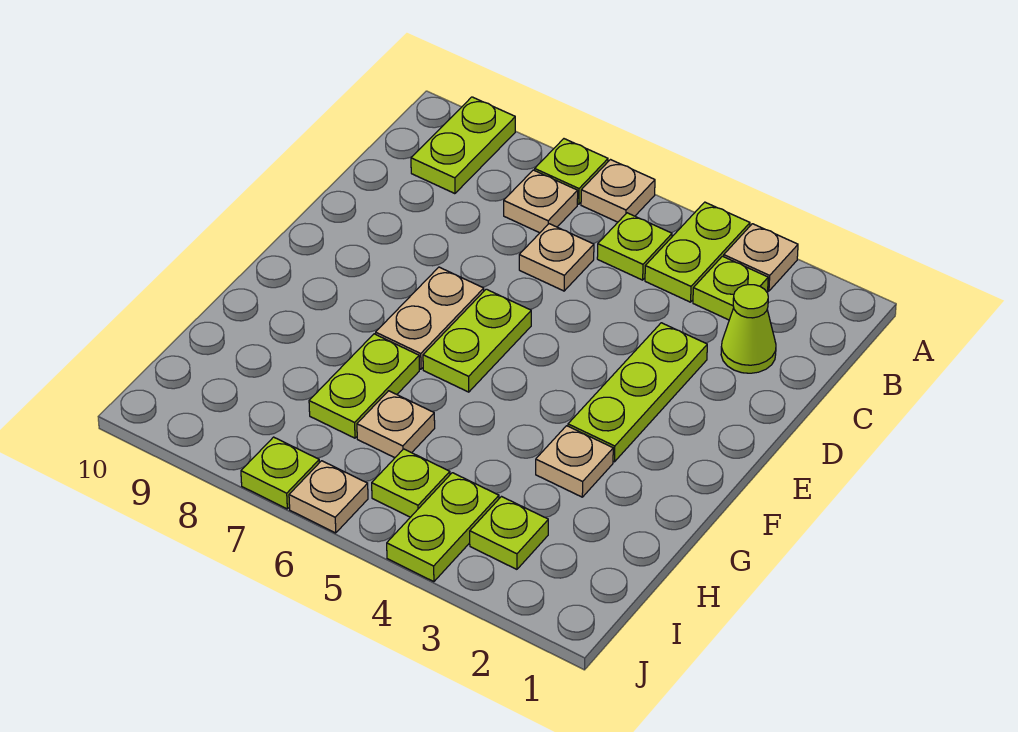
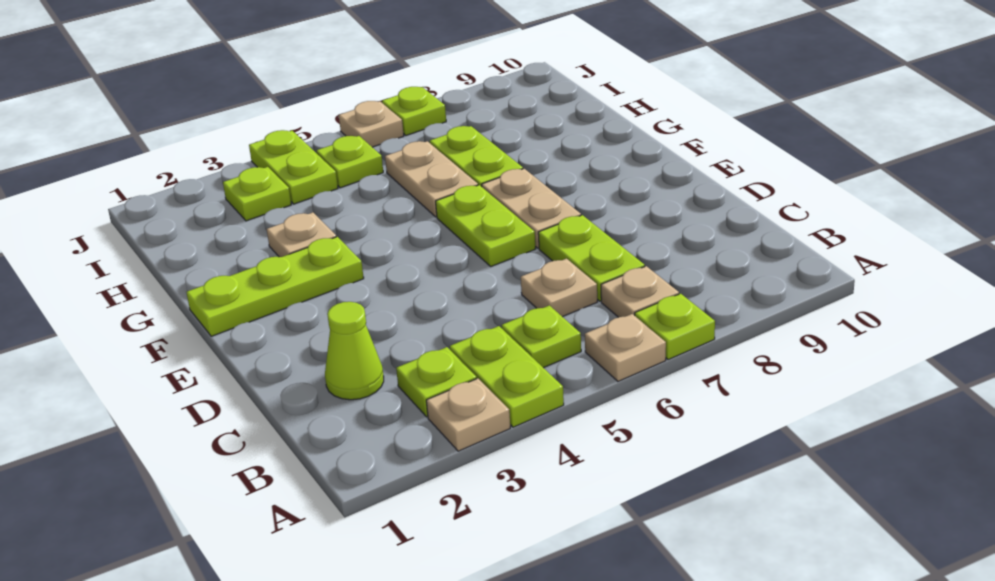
lime 1x2 plate [411,97,515,194] -> lime 1x2 plate moved to [538,215,645,301]
lime 1x3 plate [568,323,707,462] -> lime 1x3 plate turned to [186,237,364,336]
tan 1x1 plate [357,391,435,458] -> tan 1x2 plate [385,141,478,217]

